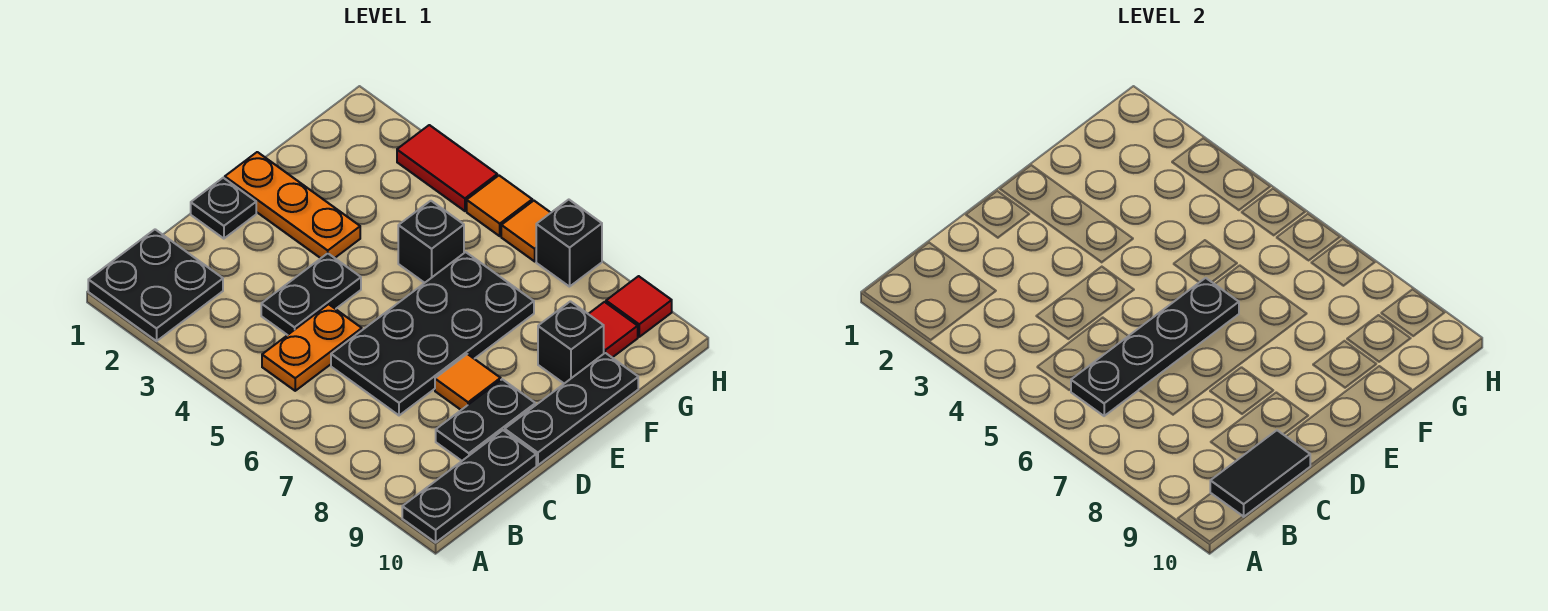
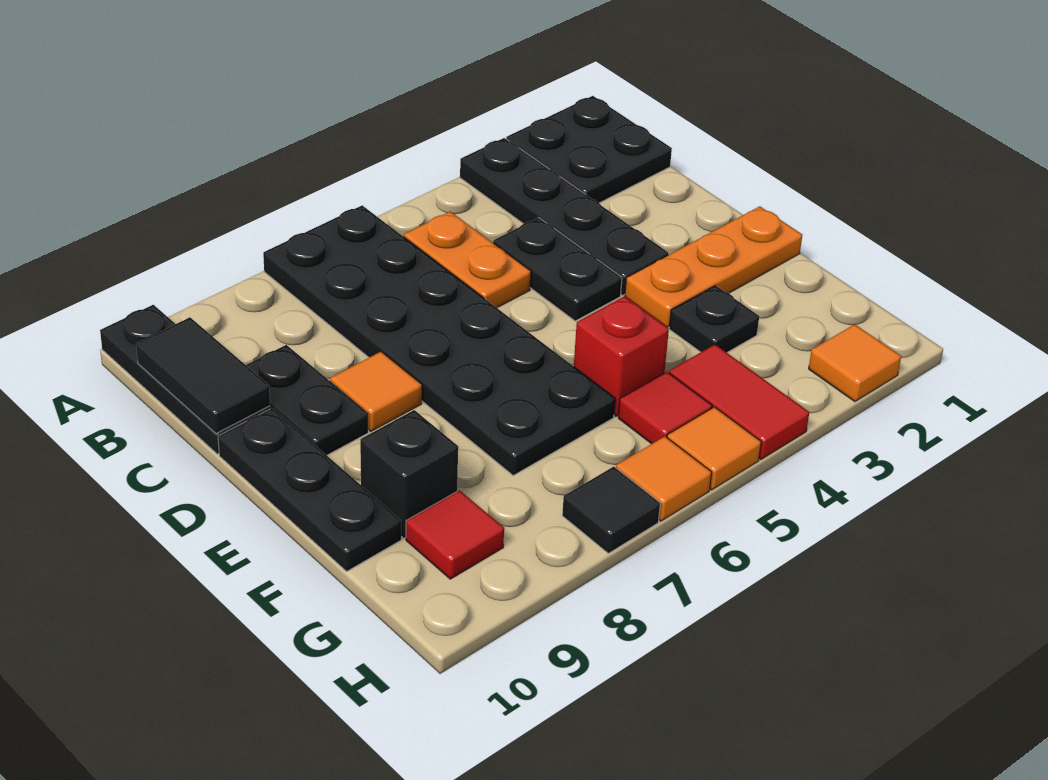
black 1x4 plate [1071,278,1239,416] -> black 1x4 plate moved to [460,138,668,295]
black 2x4 plate [331,252,534,415] -> black 2x6 plate [263,205,615,475]
black 1x1 plate [191,178,256,239] -> black 1x1 plate moved to [669,285,759,352]
black 1x1 brick [398,201,464,283] -> red 1x1 brick [574,296,669,416]
none -> orange 1x1 tile [809,324,901,402]
red 1x2 tile [397,125,497,211] -> red 1x2 tile turned to [669,345,809,459]
black 1x1 brick [536,200,602,287] -> black 1x1 tile [562,467,660,553]
red 1x1 tile [606,276,672,337] -> red 1x1 tile moved to [618,372,712,444]

